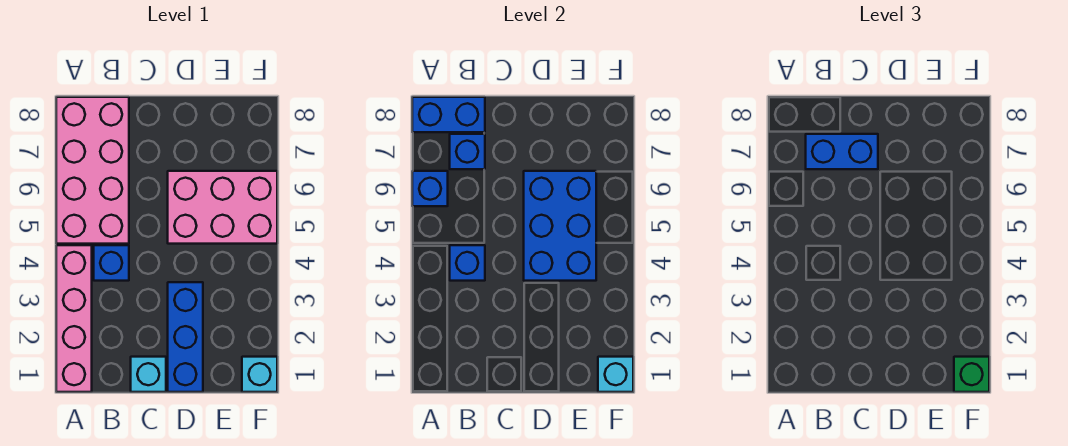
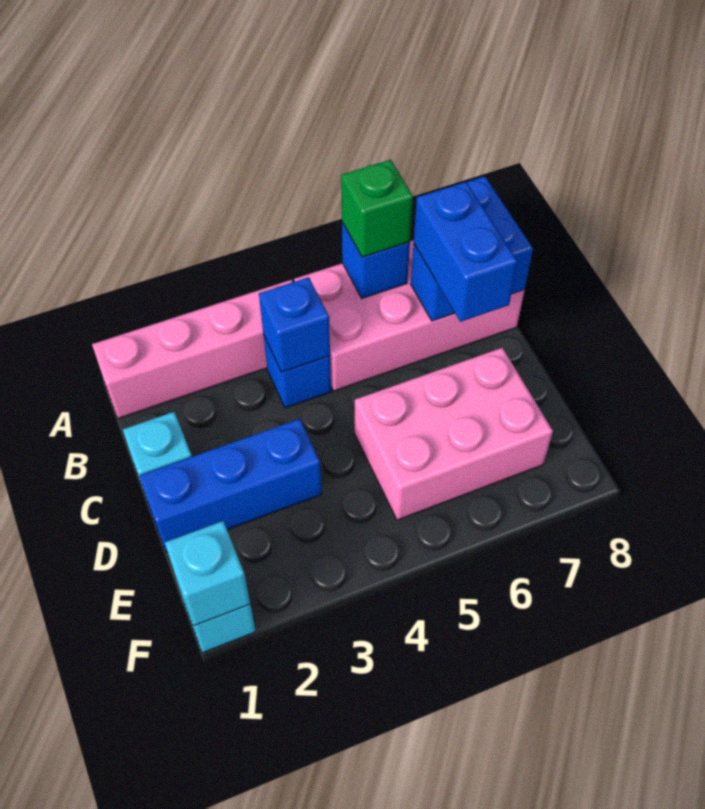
blue 2x3 brick [524,171,596,281] -> none
pink 2x3 brick [168,171,277,244] -> pink 2x3 brick turned to [355,348,553,520]
green 1x1 brick [954,357,989,392] -> green 1x1 brick moved to [341,160,413,257]

